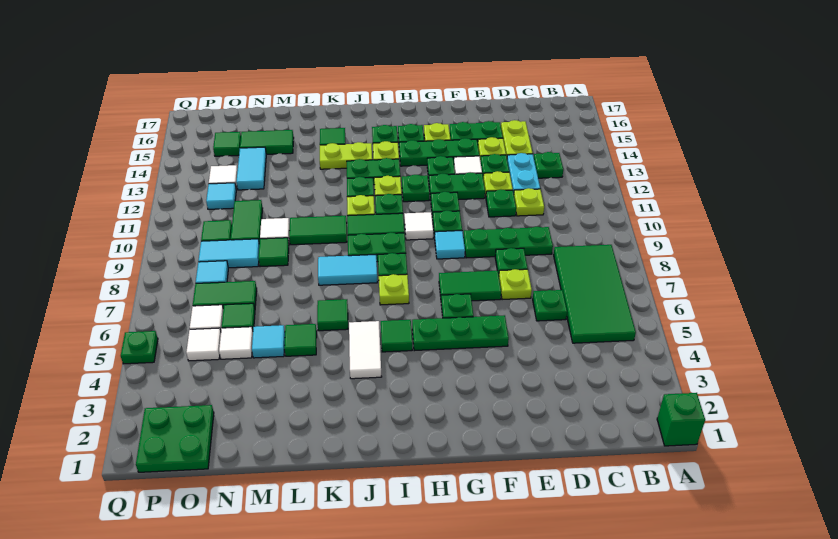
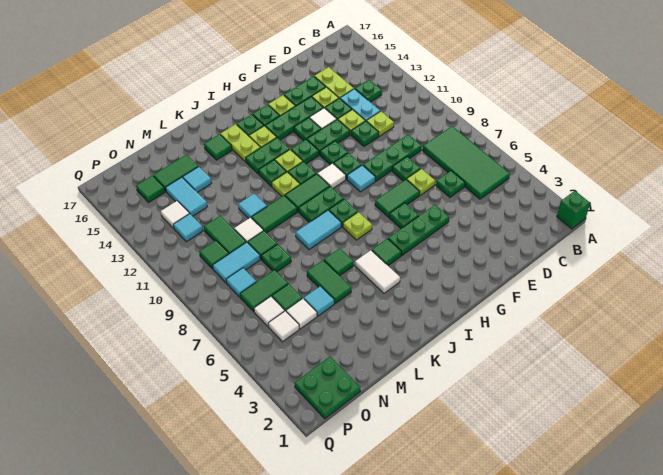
lime 1x2 plate [320,142,372,169] -> lime 1x2 plate turned to [220,124,261,162]
green 1x1 tile [284,324,317,356] -> green 1x2 tile [307,260,352,303]
none -> cyan 1x1 tile [238,194,267,219]
none -> cyan 1x1 tile [183,167,211,192]
green 1x1 plate [121,331,158,364] -> green 1x1 plate moved to [261,244,291,272]

